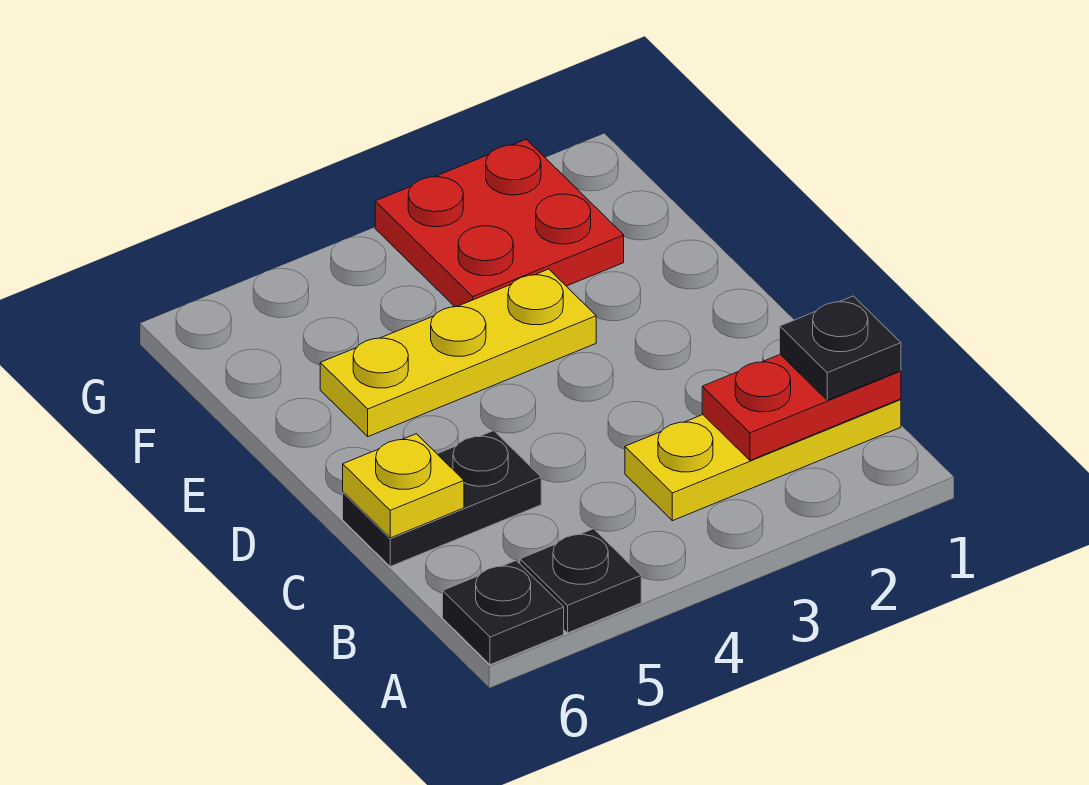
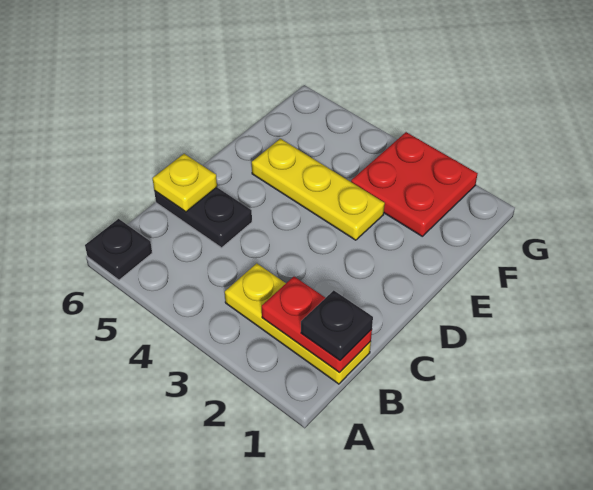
black 1x1 plate [520,529,641,633] -> none

